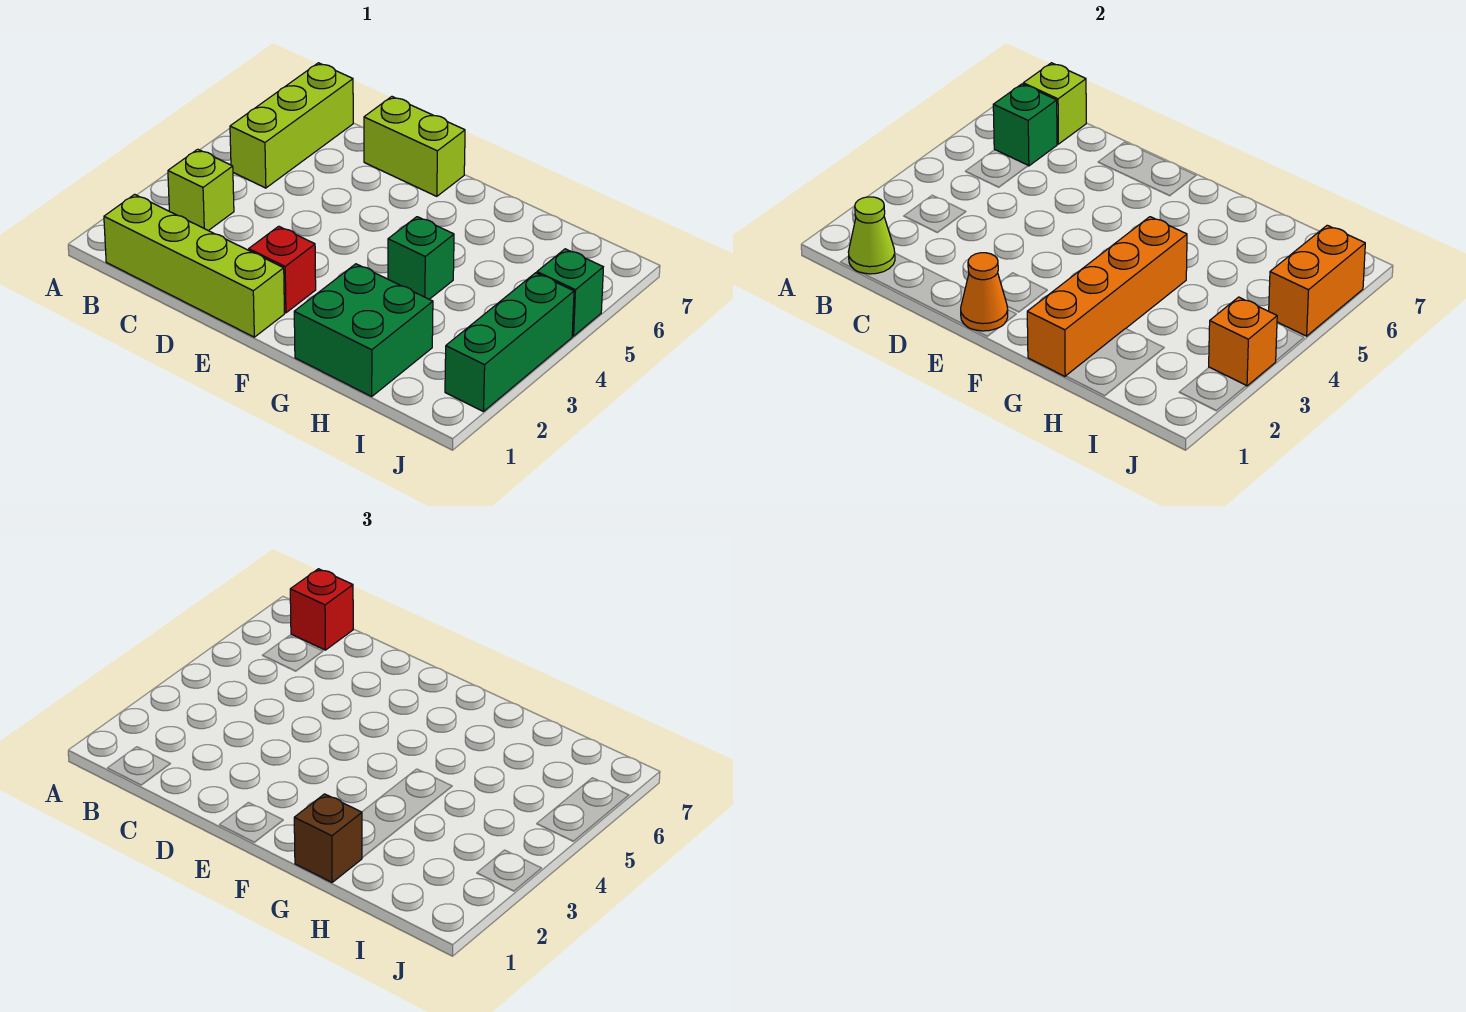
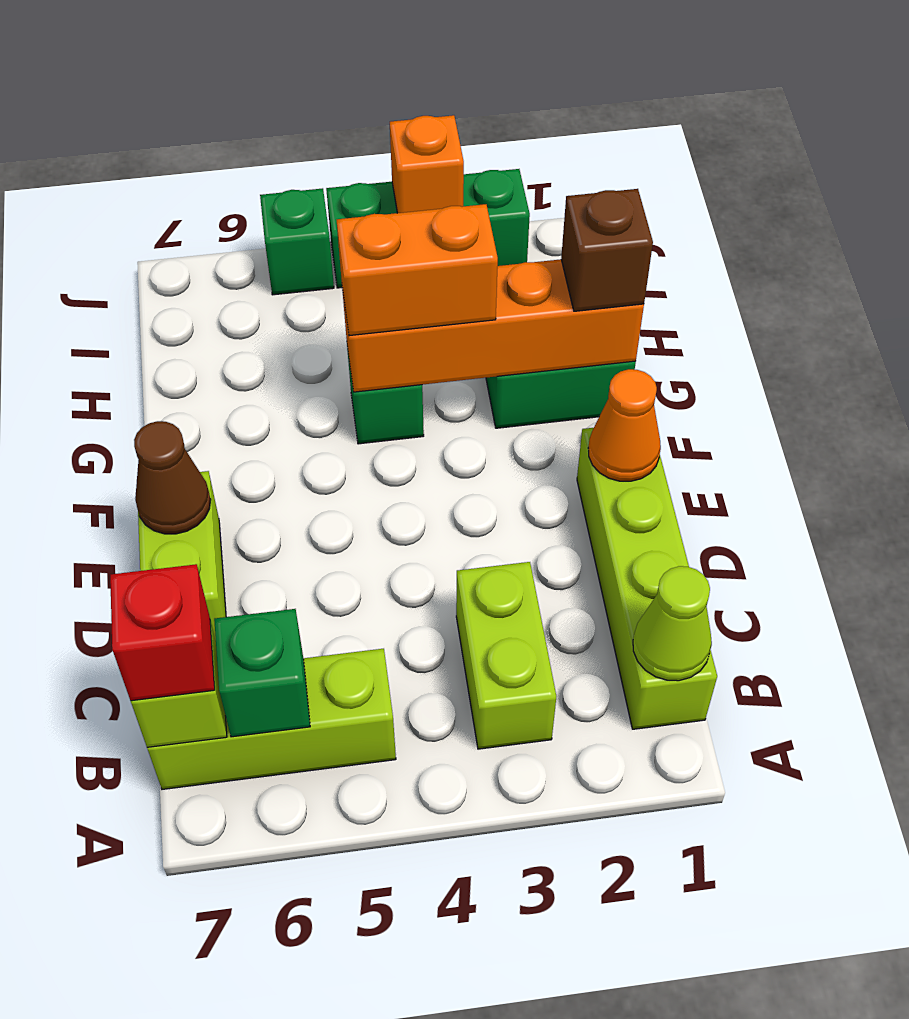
lime 1x1 brick [168,149,234,231] -> lime 1x2 brick [456,562,556,749]
red 1x1 brick [249,226,316,313] -> none
none -> brown 1x1 cone [134,421,211,534]
orange 1x2 brick [1269,225,1365,336] -> orange 1x2 brick moved to [337,204,498,336]

